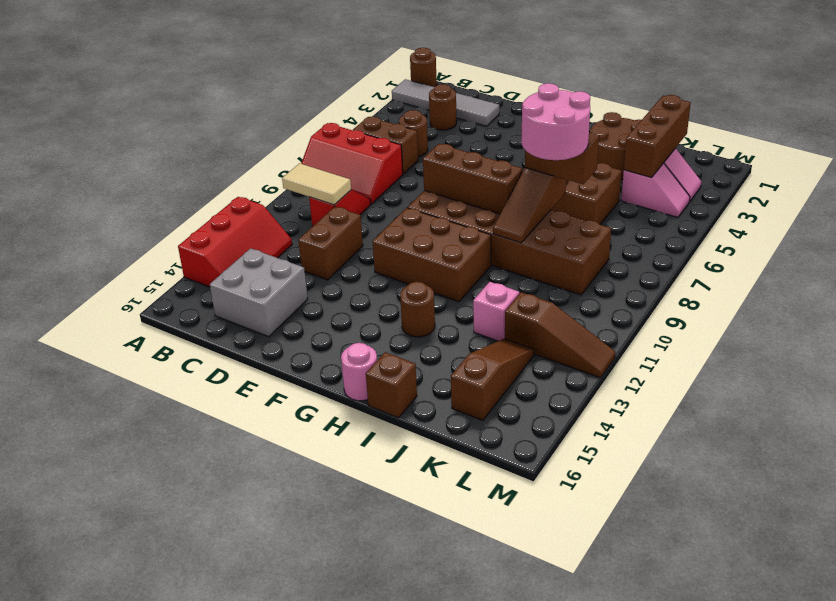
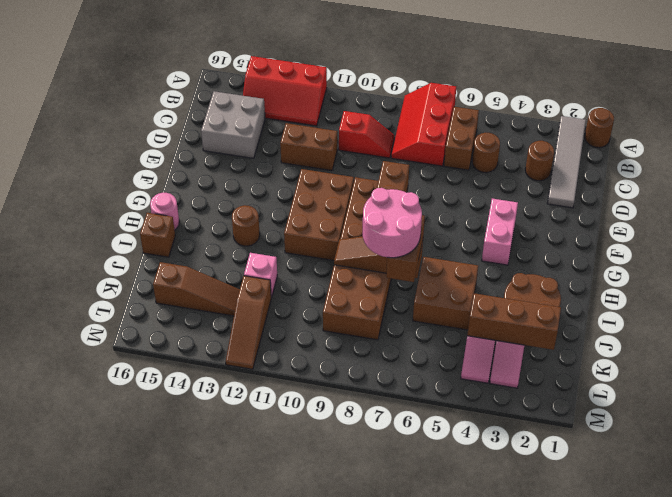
tan 1x2 tile [282,163,351,205] -> none
none -> pink 1x2 brick [482,199,518,265]

